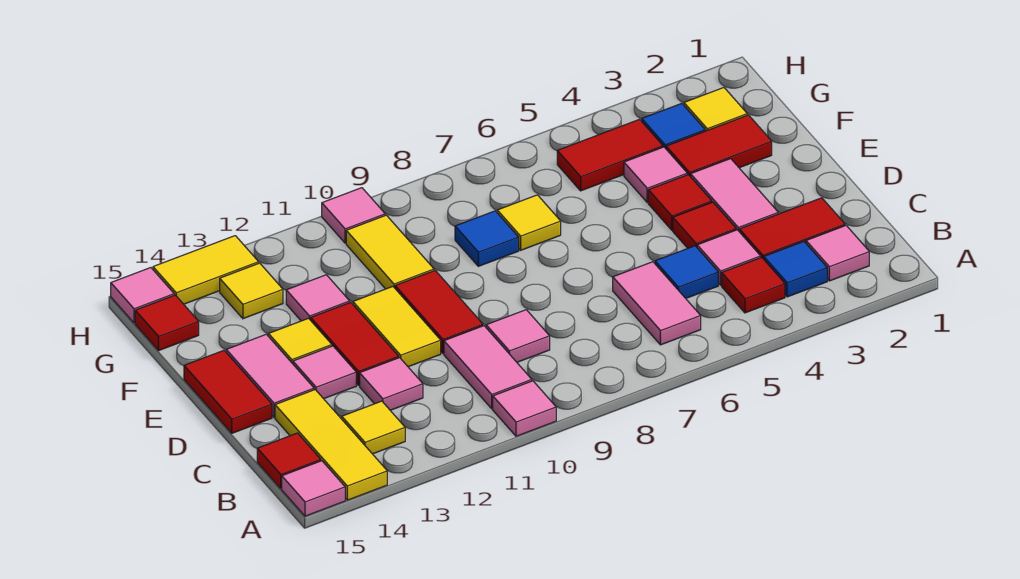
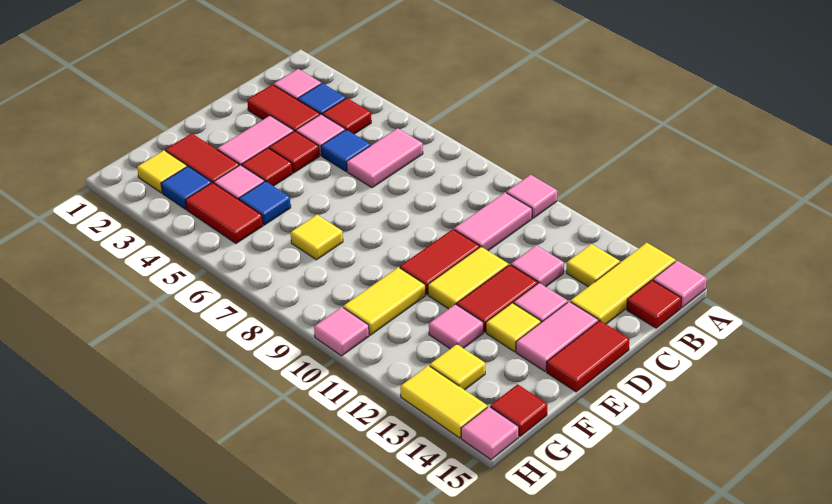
pink 1x1 tile [486,310,550,362] -> none
blue 1x1 tile [455,211,519,266] -> blue 1x1 tile moved to [239,181,291,225]

